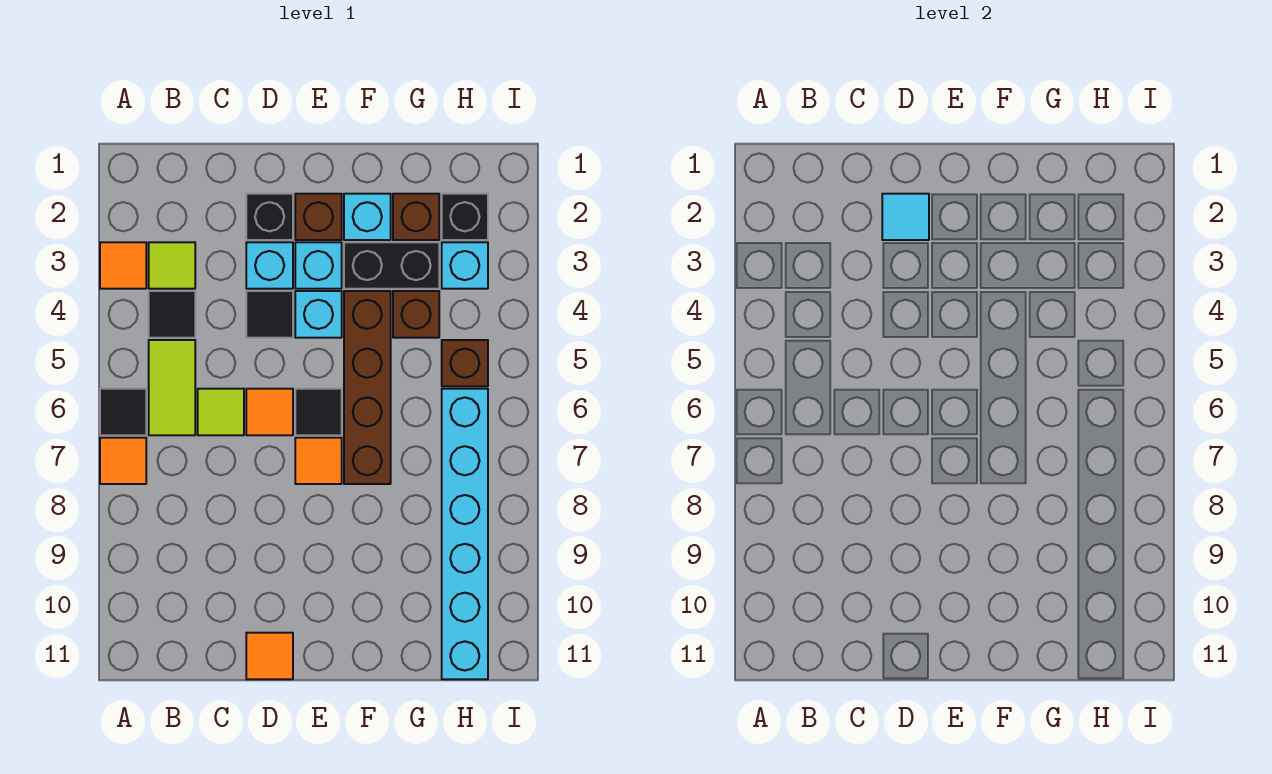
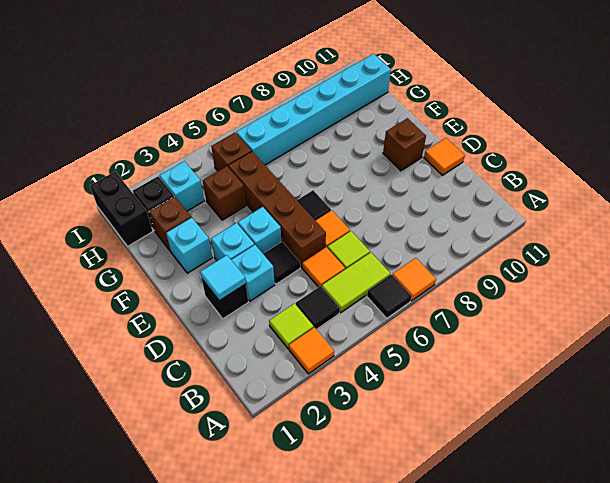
brown 1x1 brick [295,194,342,240] -> brown 1x1 brick moved to [383,118,426,171]
orange 1x1 tile [295,438,342,484] -> orange 1x1 tile moved to [302,247,345,287]
black 1x2 brick [344,242,439,289] -> black 1x2 brick moved to [90,171,153,246]
brown 1x4 brick [344,291,391,484] -> brown 1x4 brick turned to [228,152,326,267]

